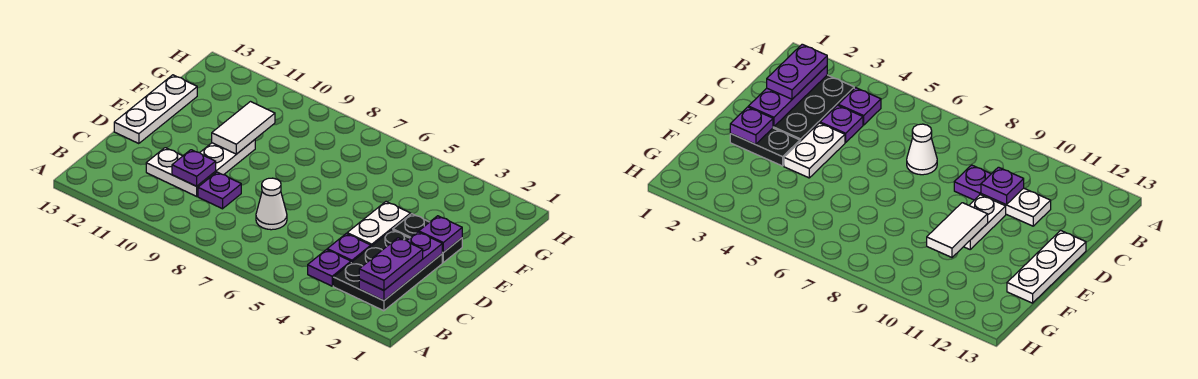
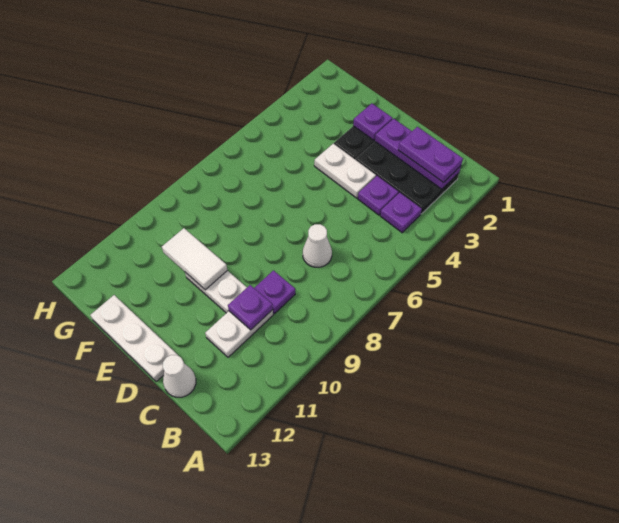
none -> white 1x1 cone [163,355,196,397]

